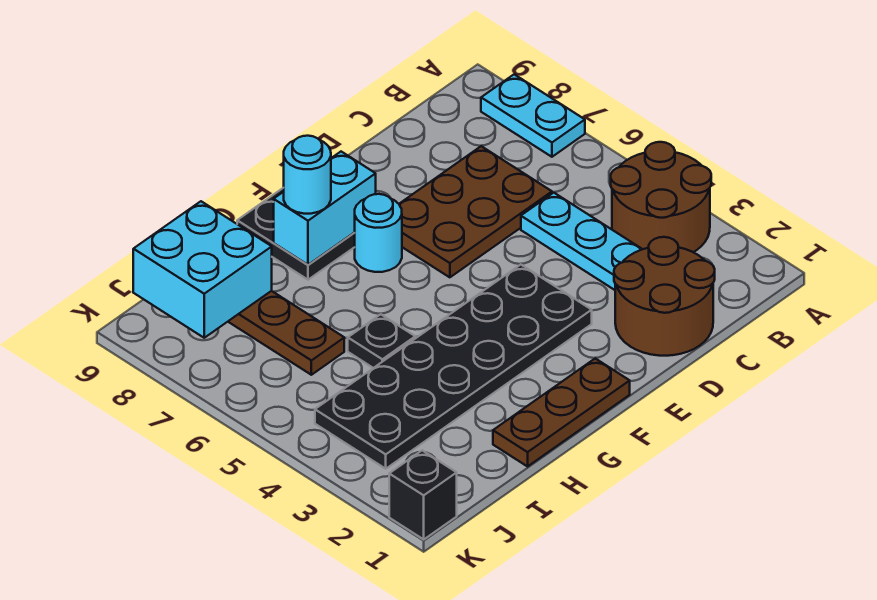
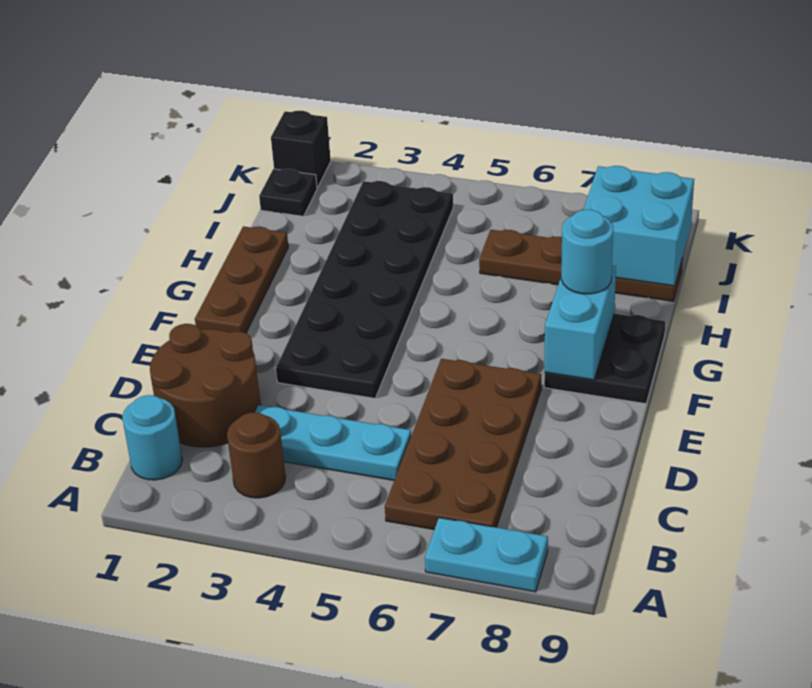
brown 2x2 round brick [611,142,711,252] -> brown 1x1 round brick [227,412,286,498]
brown 2x3 plate [399,146,552,277] -> brown 2x4 plate [385,359,542,530]
cyan 1x1 round brick [355,194,402,272] -> cyan 1x1 round brick moved to [122,395,182,480]
black 1x1 plate [348,314,415,368] -> black 1x1 plate moved to [259,169,317,216]

